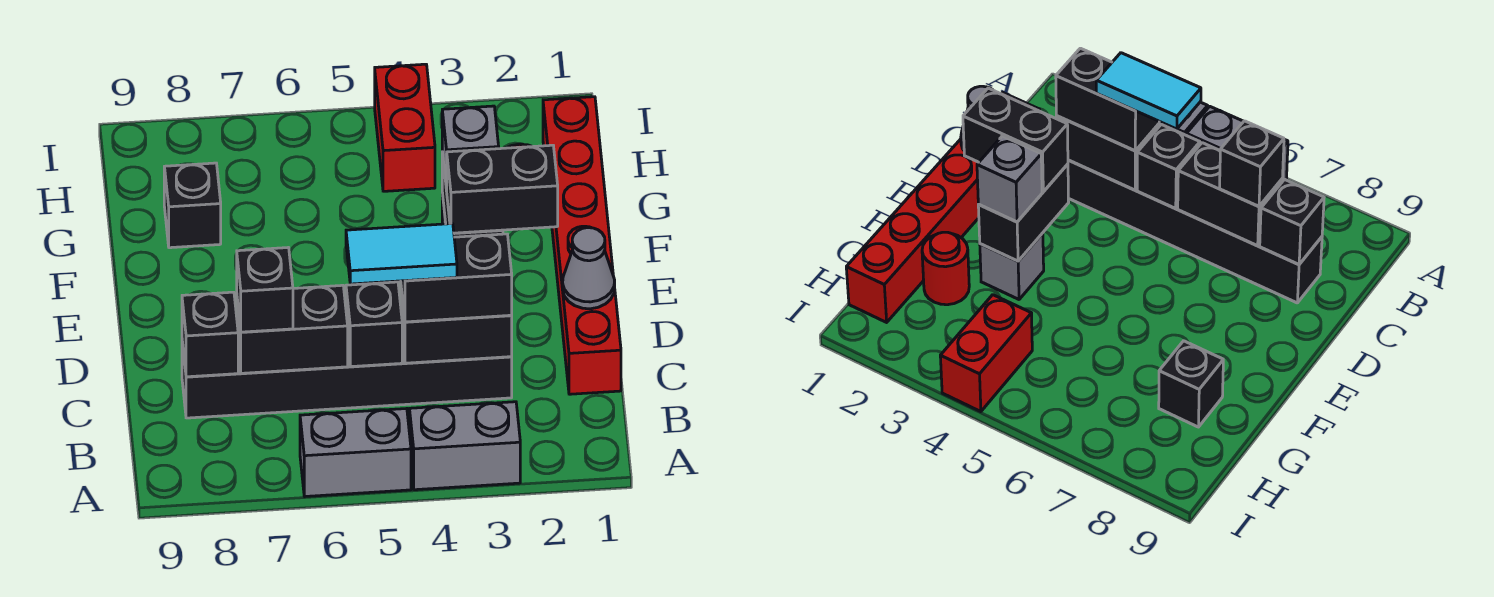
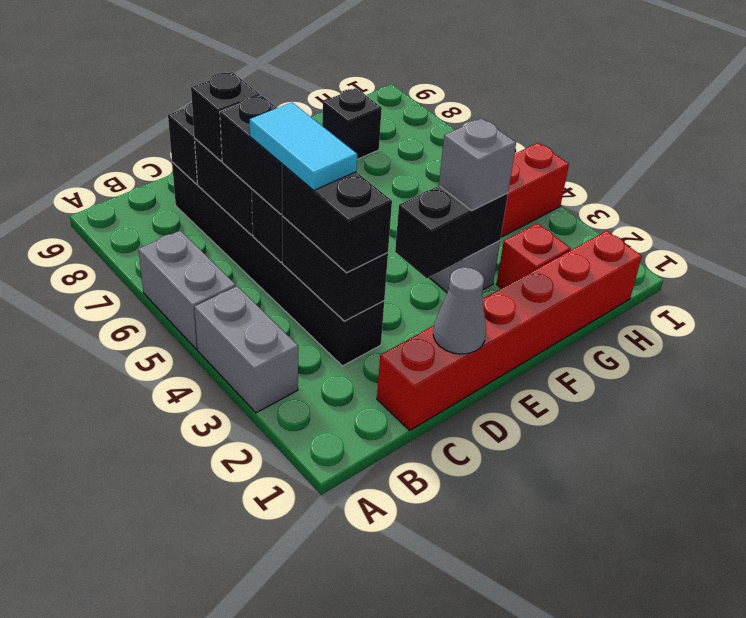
black 1x2 brick [446,145,558,233] -> black 1x2 brick moved to [220,96,282,214]
red 1x1 round brick [922,232,969,305] -> red 1x1 brick [496,223,571,288]

